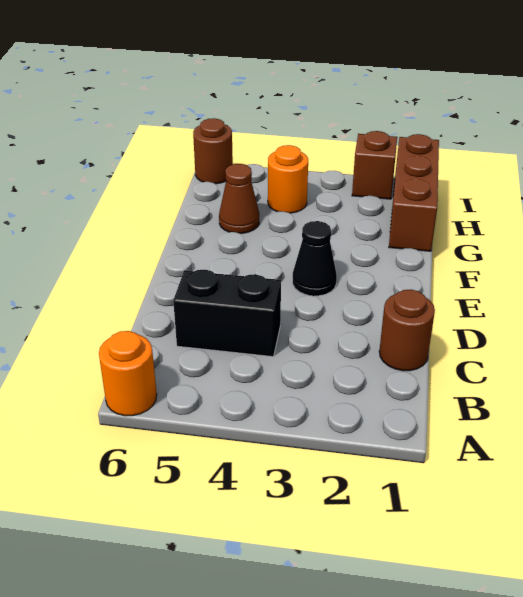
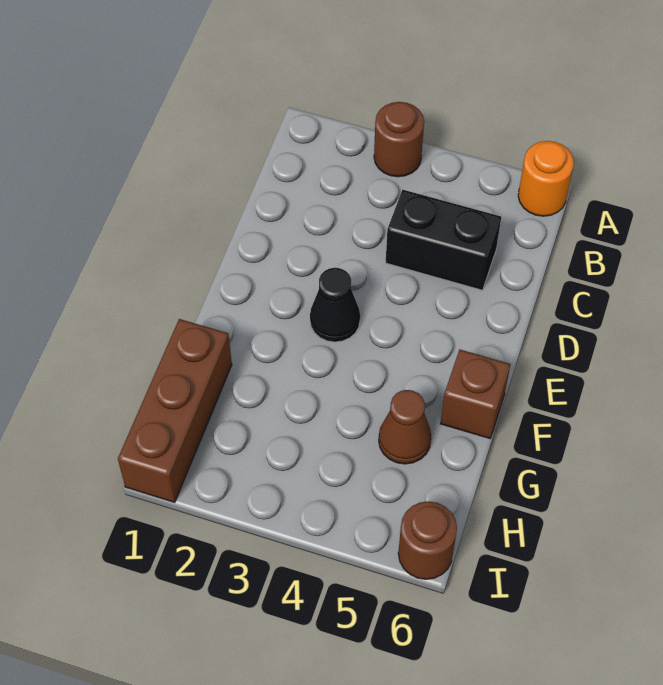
brown 1x1 round brick [379,290,435,371] -> brown 1x1 round brick moved to [374,102,424,177]
orange 1x1 round brick [268,145,308,213] -> none
brown 1x1 brick [352,131,397,199] -> brown 1x1 brick moved to [441,350,510,438]

